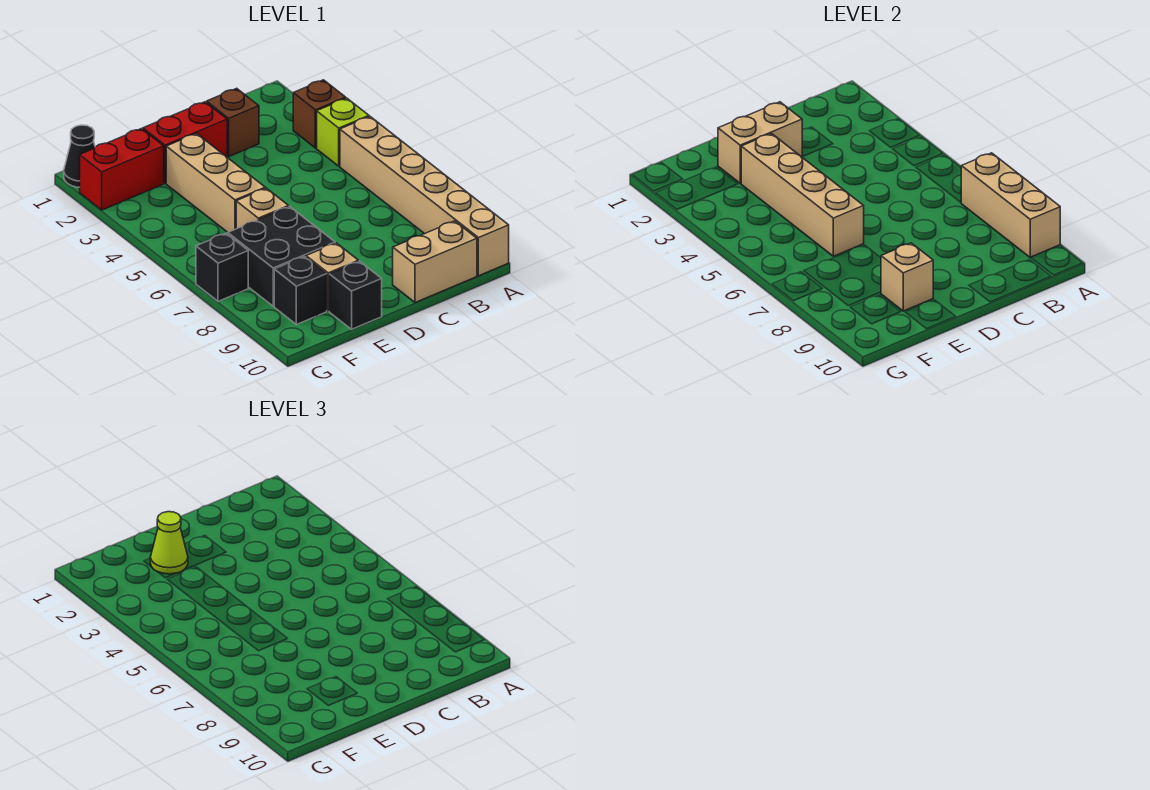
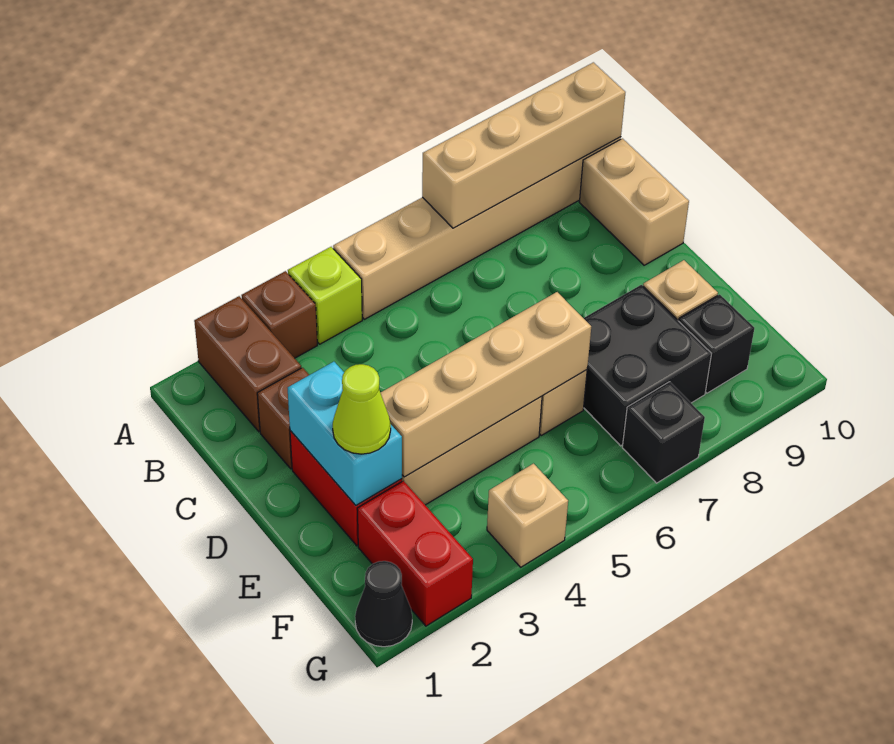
none -> brown 1x2 brick [194,296,301,432]
tan 1x3 brick [961,153,1060,257] -> tan 1x4 brick [422,62,625,228]
tan 1x2 brick [718,102,802,183] -> cyan 1x2 brick [288,362,402,505]
tan 1x1 brick [881,243,933,311] -> tan 1x1 brick moved to [487,464,568,567]
black 1x1 brick [329,261,382,329] -> none

